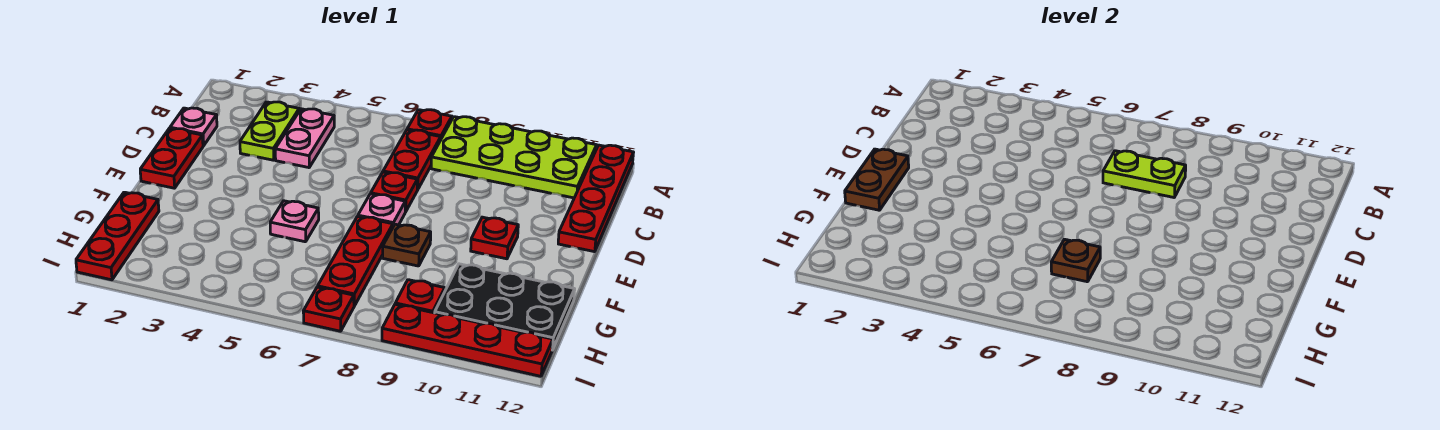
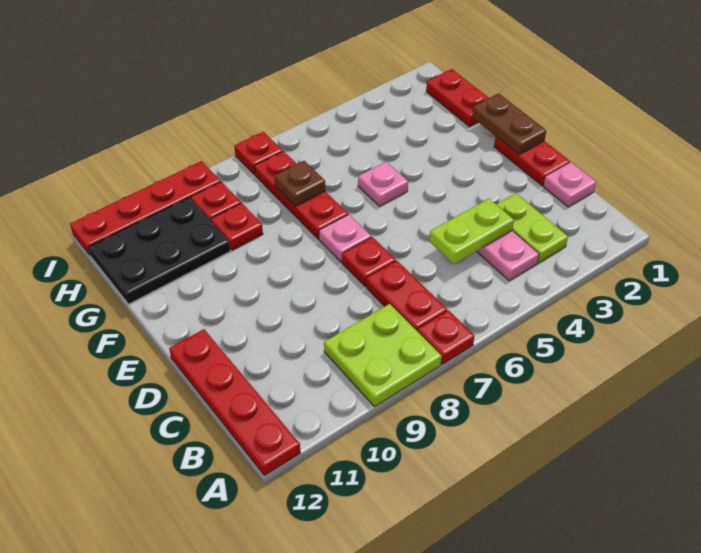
lime 2x4 plate [431,117,597,198] -> lime 2x2 plate [324,304,442,407]
lime 1x2 plate [1103,151,1186,197] -> lime 1x2 plate moved to [429,199,514,264]
red 1x1 plate [471,217,518,259] -> red 1x1 plate moved to [211,203,263,250]
brown 1x1 plate [383,224,431,266] -> none
red 1x3 plate [76,192,159,280] -> red 1x2 plate [426,69,489,127]

